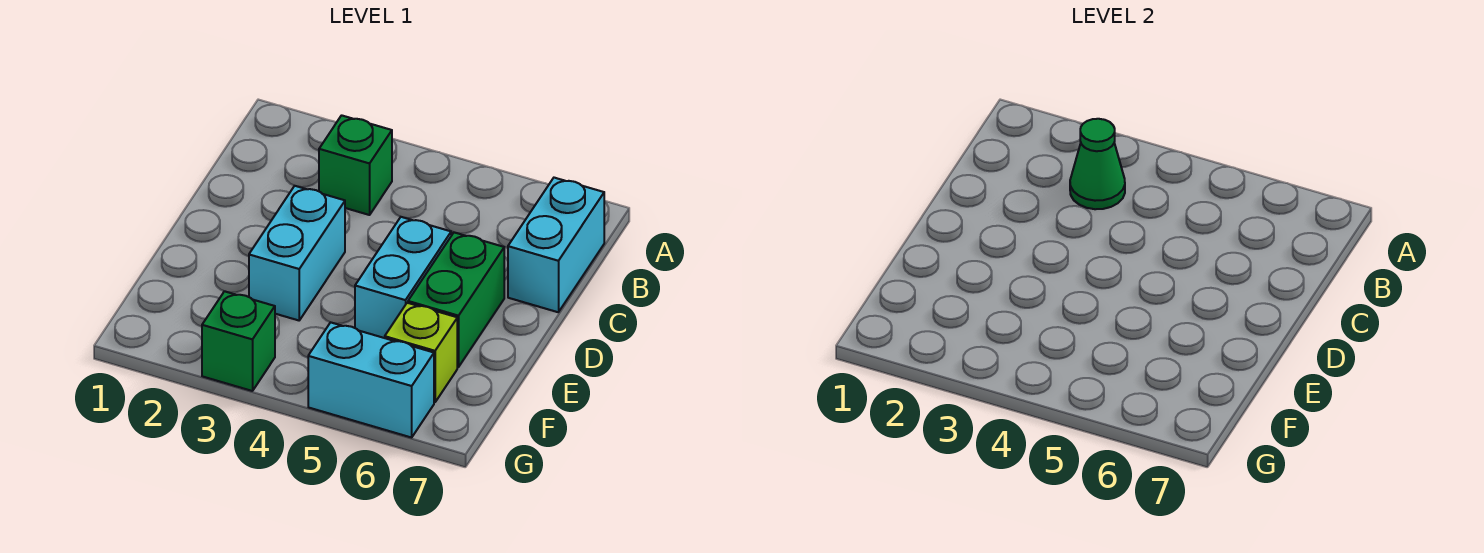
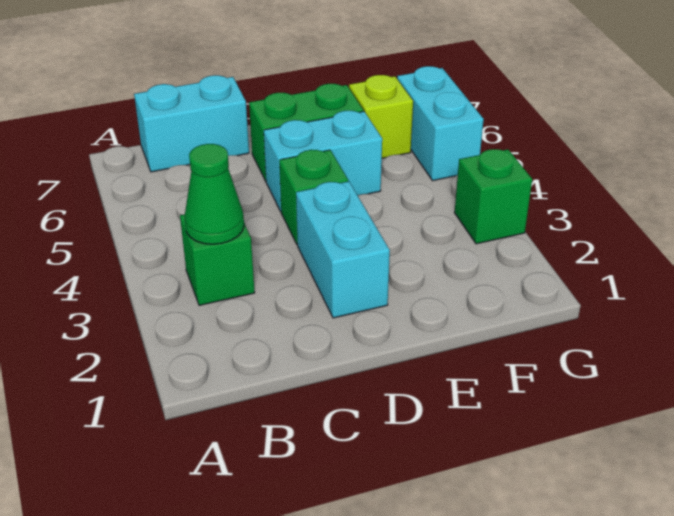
cyan 1x2 brick [249,186,345,320] -> cyan 1x2 brick turned to [296,181,390,318]
none -> green 1x1 brick [279,150,348,244]

